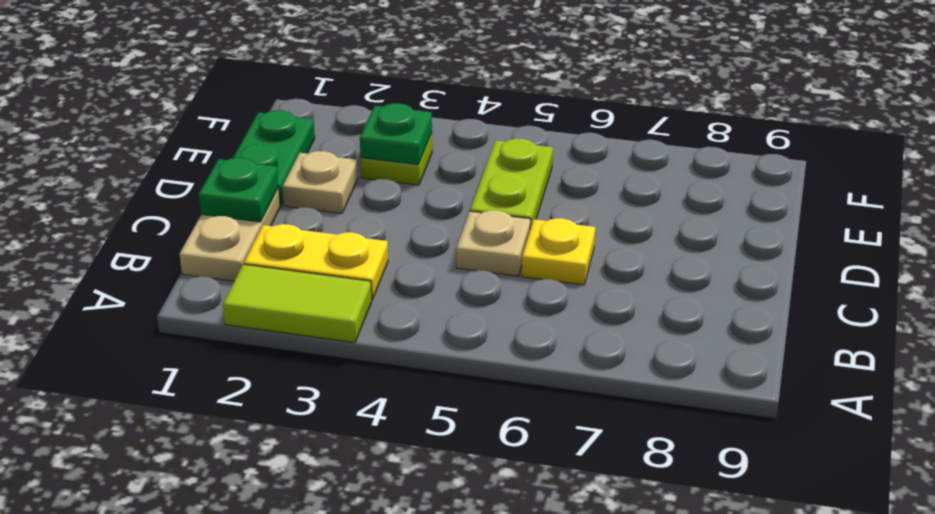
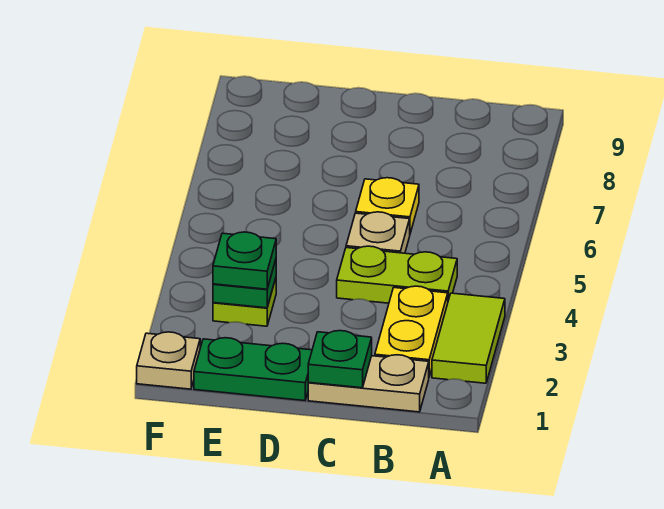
tan 1x1 plate [283,151,358,213] -> tan 1x1 plate moved to [137,332,200,389]
lime 1x2 plate [470,138,553,229] -> lime 1x2 plate moved to [337,246,457,303]
none -> green 1x1 plate [213,232,276,289]

